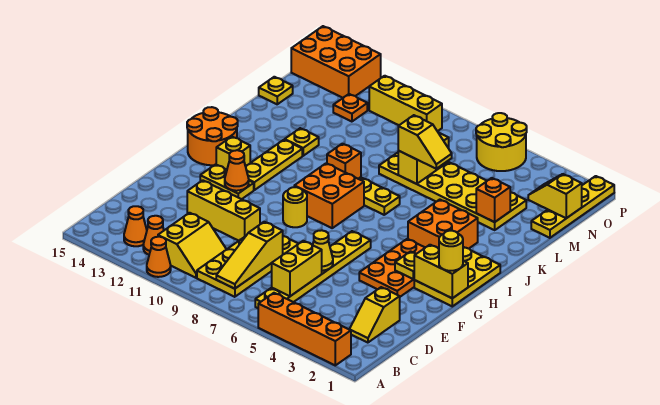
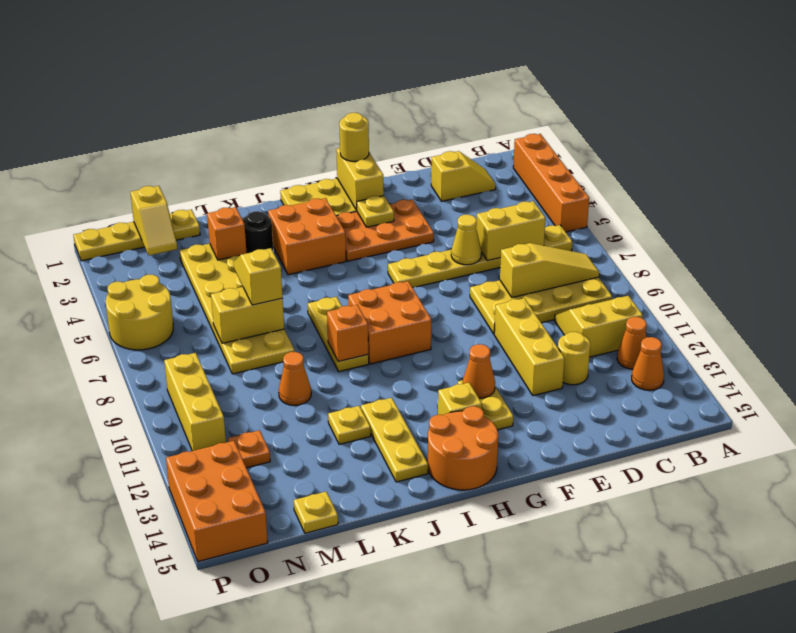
orange 1x1 cone [147,237,171,277] -> orange 1x1 cone moved to [279,352,311,405]
yellow 1x1 round brick [283,187,307,227] -> yellow 1x1 round brick moved to [558,332,590,385]
yellow 1x3 plate [246,140,302,190] -> yellow 1x3 plate turned to [361,398,428,482]
none -> black 1x1 round brick [243,211,273,253]

